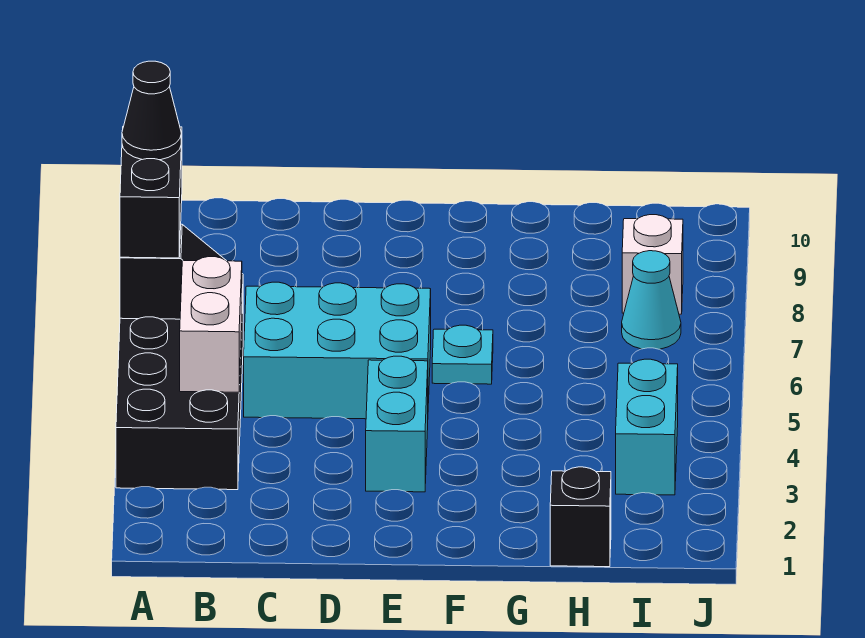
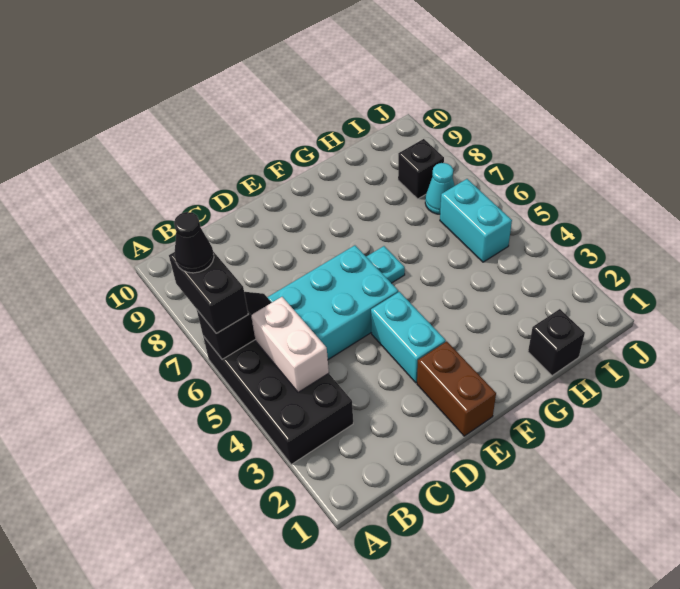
none -> brown 1x2 brick [417,341,496,436]
cyan 1x2 brick [616,359,678,495] -> cyan 1x2 brick moved to [440,179,512,262]
white 1x1 brick [622,215,683,314] -> black 1x1 brick [398,139,444,199]

